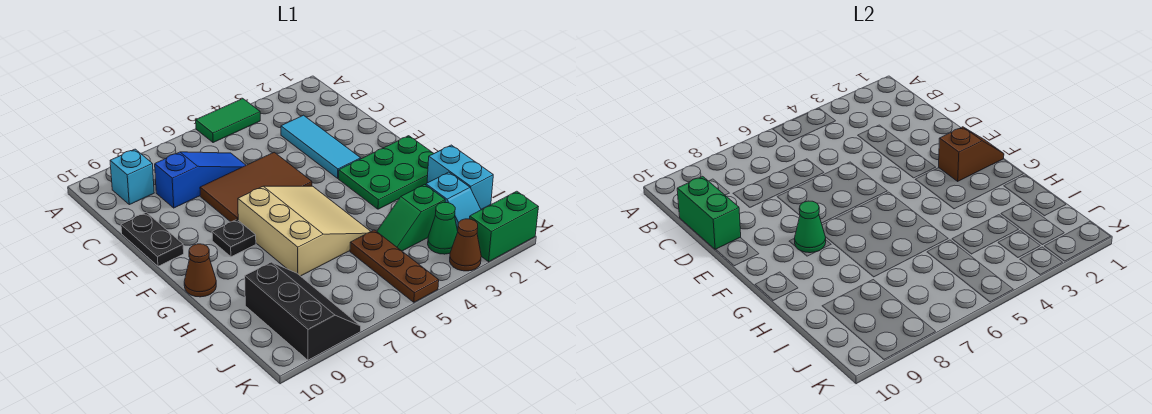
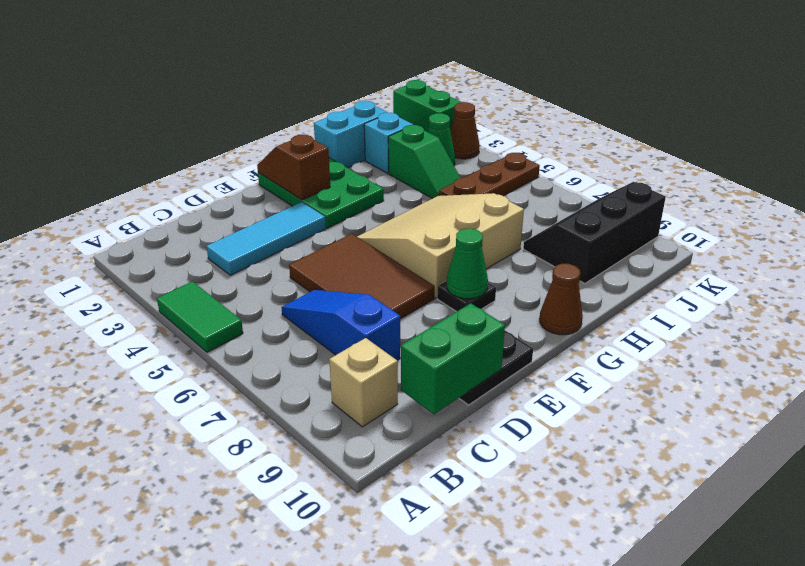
cyan 1x1 brick [110,149,154,205] -> tan 1x1 brick [329,338,398,427]

